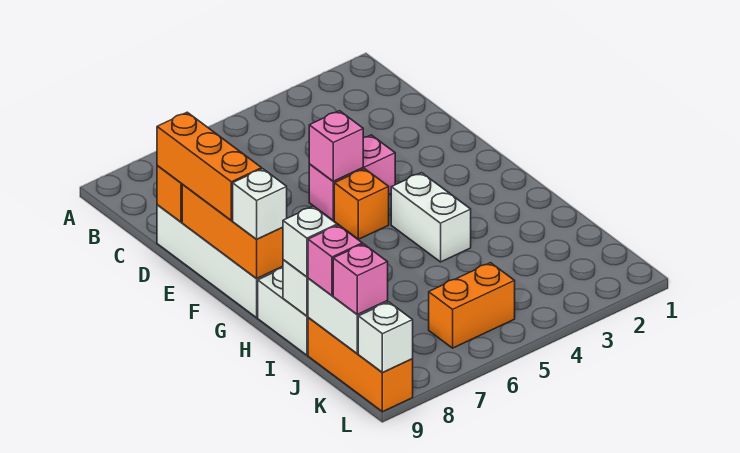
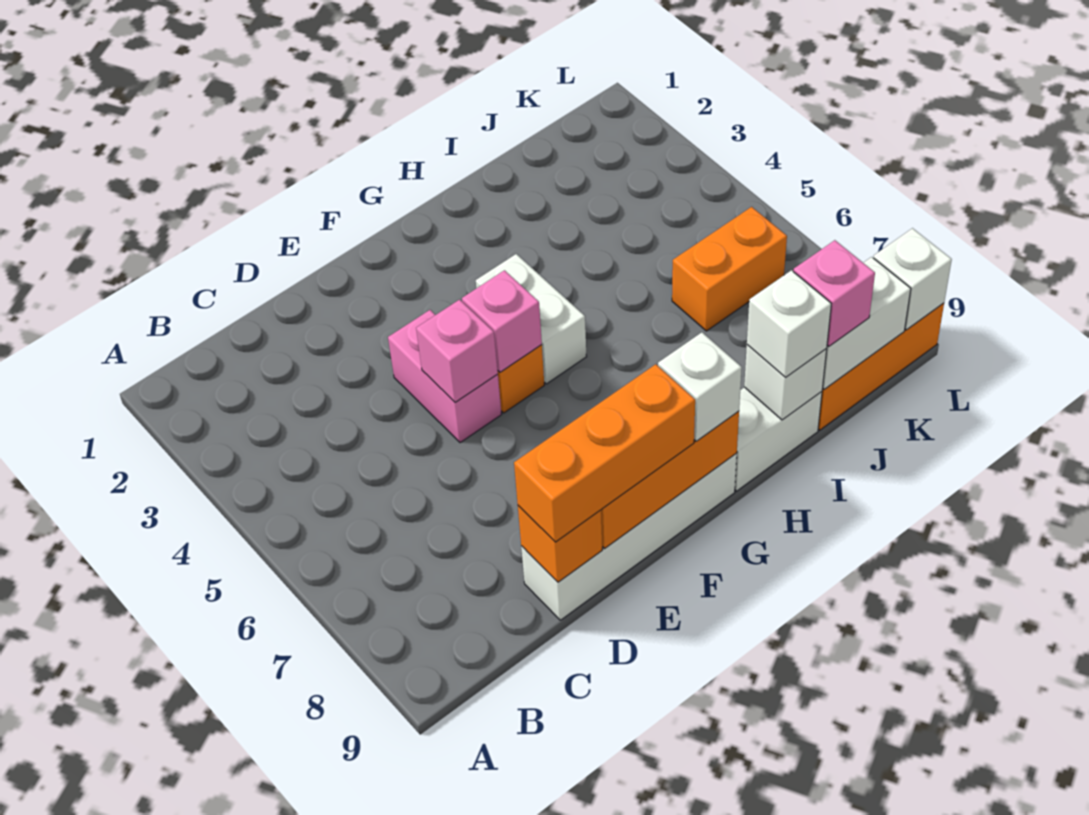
white 1x2 brick [391,173,471,262] -> white 1x2 brick turned to [476,254,587,384]
orange 1x2 brick [429,263,515,348] -> orange 1x2 brick turned to [672,207,787,331]
pink 1x1 brick [333,244,388,315] -> pink 1x1 brick moved to [462,270,542,372]

